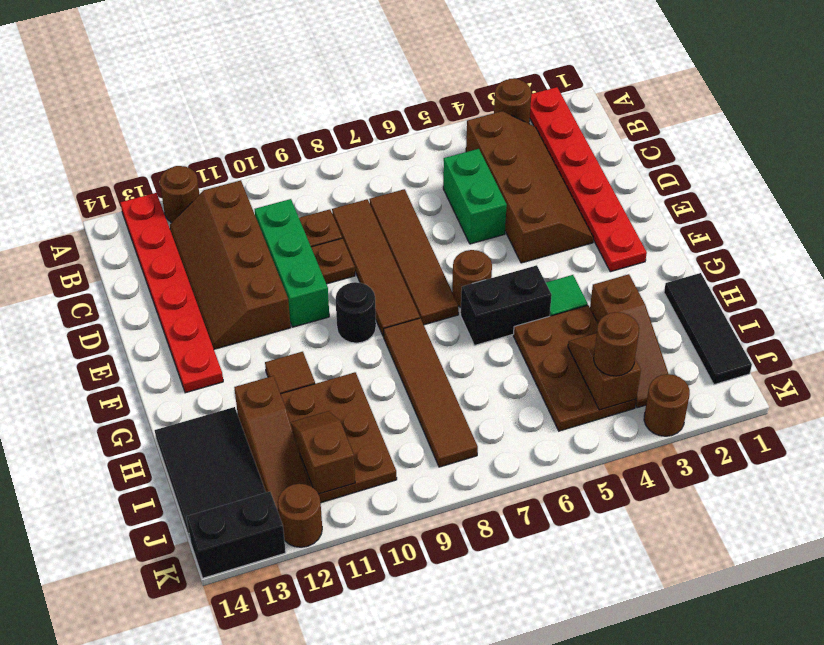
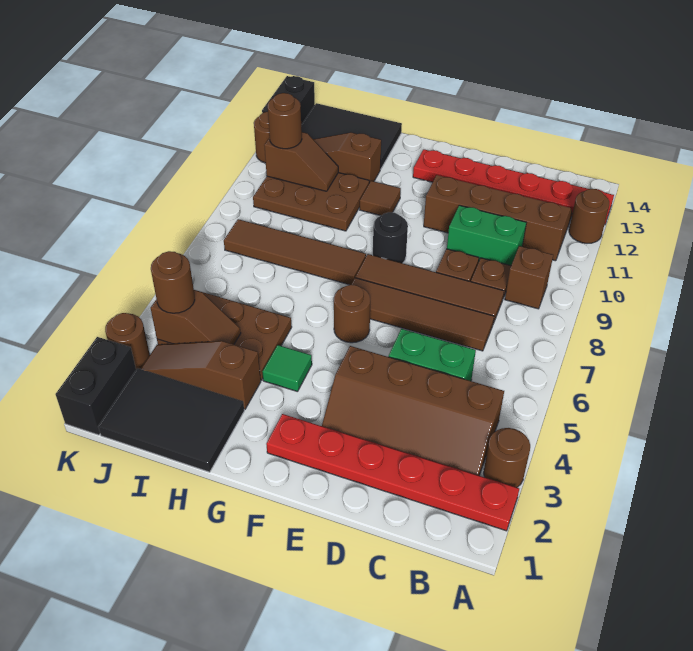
none -> brown 1x1 brick [505,246,553,309]
green 1x3 brick [255,199,329,327] -> green 1x2 brick [447,205,526,266]
black 1x2 brick [461,265,552,345] -> black 1x2 brick moved to [55,337,136,435]
black 1x3 tile [664,273,752,385] -> black 2x3 tile [98,368,244,472]
none -> brown 1x1 round brick [268,93,302,149]

